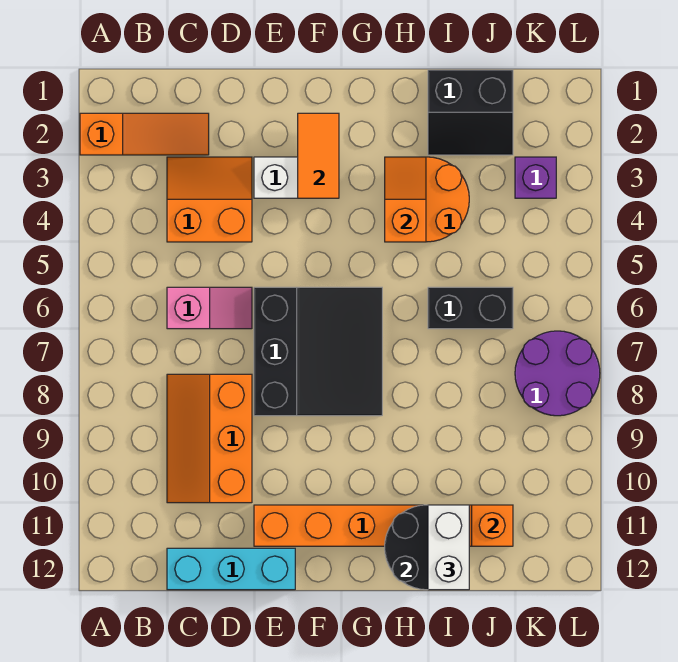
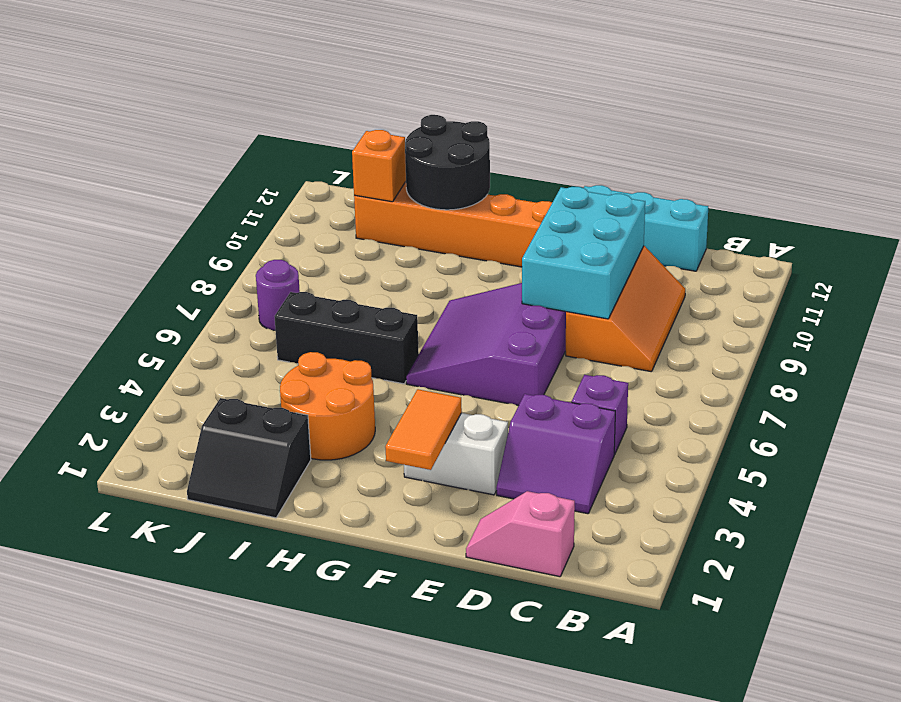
orange 1x3 slope [80,113,209,155] -> none
orange 2x2 slope [167,157,252,242] -> purple 2x2 slope [496,394,615,514]
pink 1x2 slope [167,287,252,329] -> pink 1x2 slope moved to [466,491,575,577]
none -> cyan 2x3 brick [522,187,645,319]
black 3x3 slope [254,287,382,416] -> purple 3x3 slope [406,283,566,406]
orange 1x2 slope [385,157,426,242] -> none
black 2x2 slope [428,70,513,155] -> black 2x2 slope turned to [187,398,311,518]
black 1x2 brick [428,287,513,329] -> black 1x3 brick [274,292,419,384]
white 1x2 brick [428,505,469,590] -> none
purple 1x1 brick [515,157,556,198] -> purple 1x1 brick moved to [572,375,628,454]
purple 2x2 round brick [515,331,600,416] -> purple 1x1 round brick [256,260,300,330]

